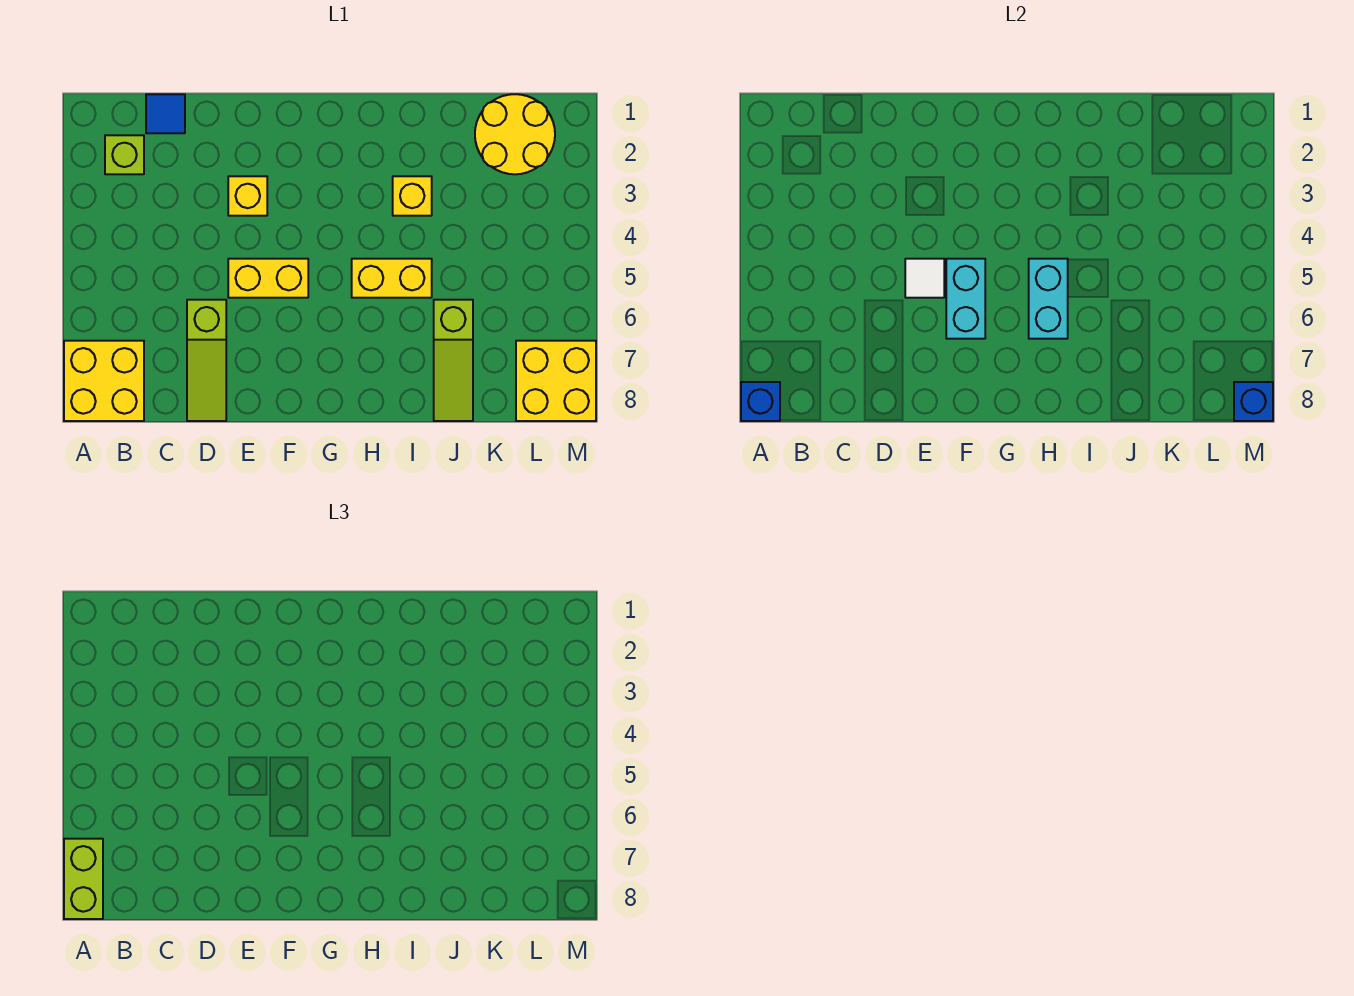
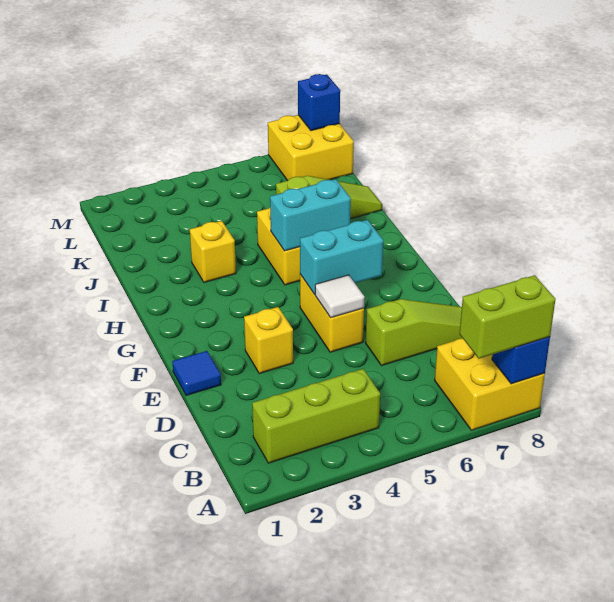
lime 1x1 brick [105,135,144,174] -> lime 1x3 brick [252,369,380,463]
blue 1x1 tile [146,94,185,133] -> blue 1x1 tile moved to [172,351,221,395]
yellow 2x2 round brick [475,94,555,174] -> none

